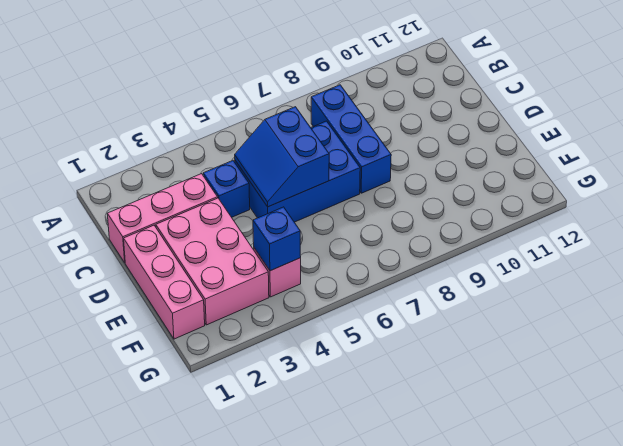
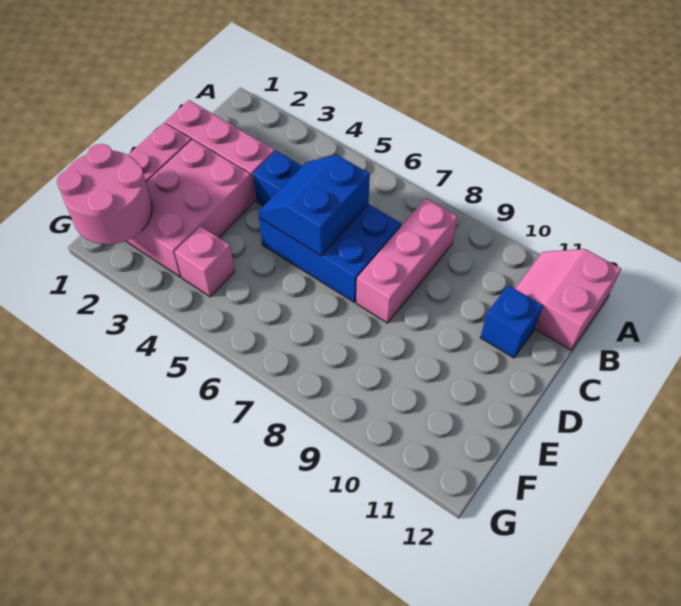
none -> pink 2x2 slope [515,249,621,350]
blue 1x3 brick [311,85,391,193] -> pink 1x3 brick [356,198,457,323]
none -> pink 2x2 round brick [57,144,152,244]
blue 1x1 brick [253,207,301,271] -> blue 1x1 brick moved to [480,285,543,358]

